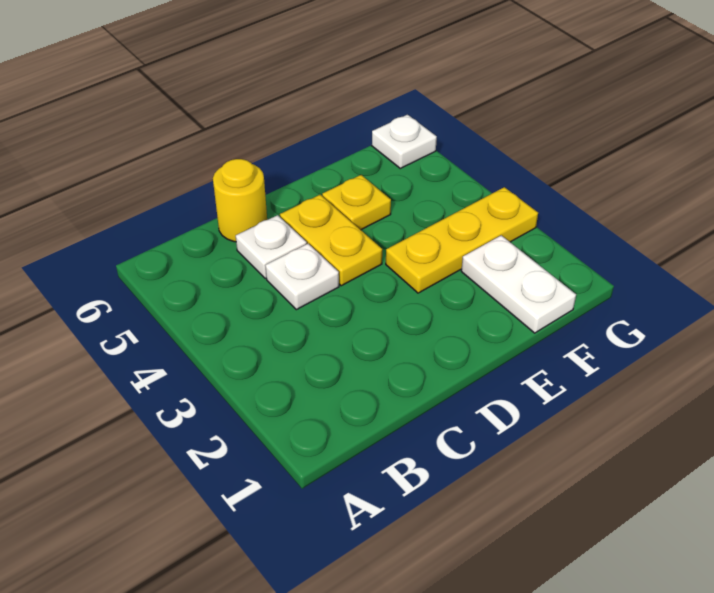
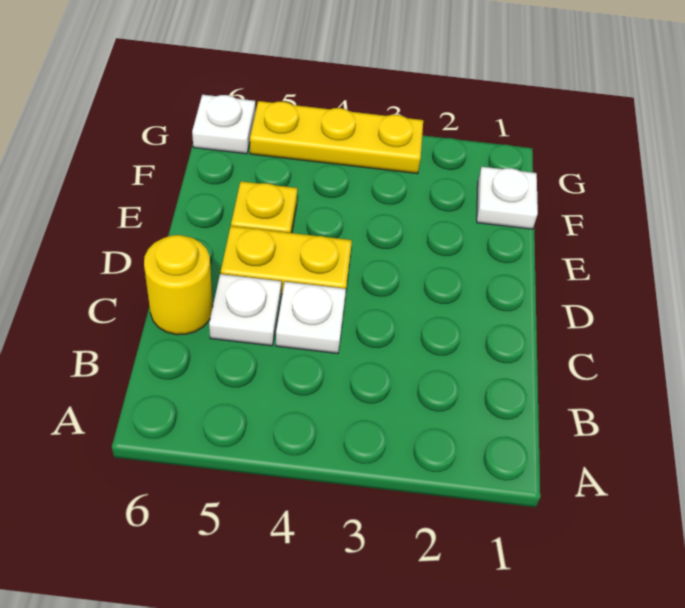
yellow 1x3 plate [386,187,538,293] -> yellow 1x3 plate turned to [250,101,423,174]
white 1x2 plate [461,235,576,333] -> white 1x1 plate [477,167,538,229]

